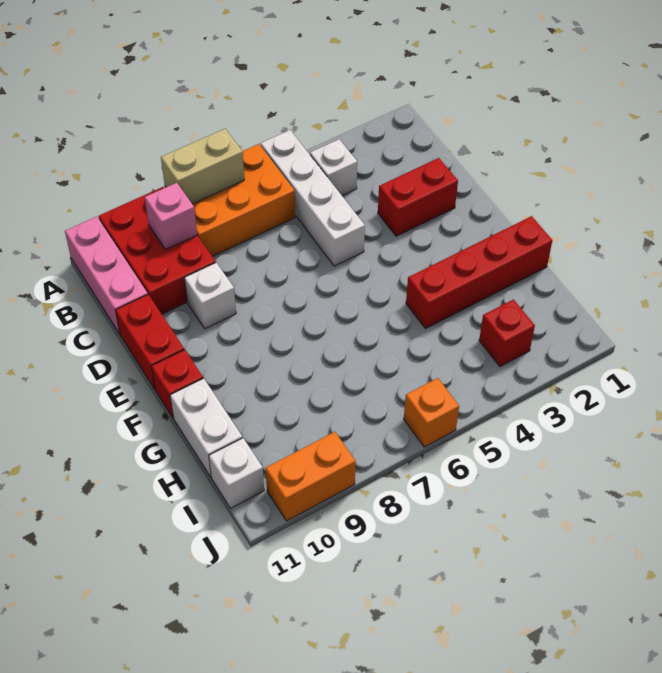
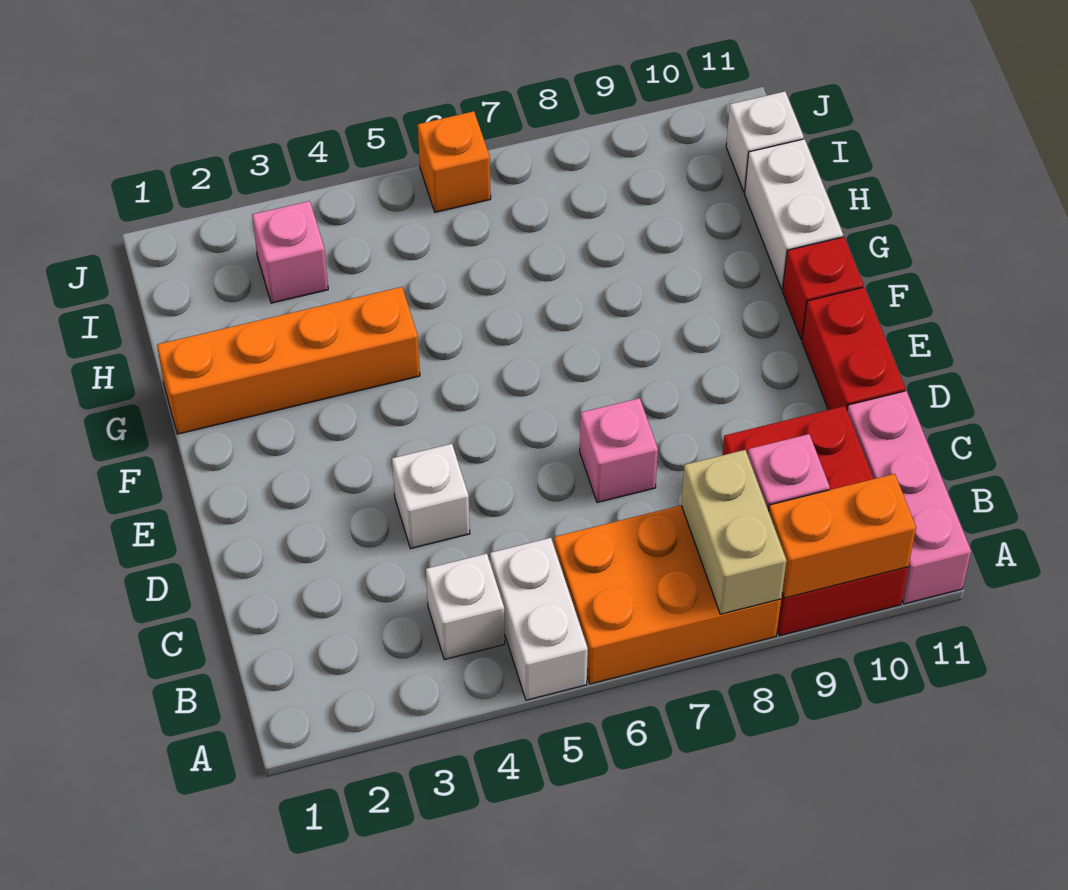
white 1x4 brick [261,130,365,266] -> white 1x2 brick [490,538,588,700]
tan 1x2 brick [161,129,244,204] -> tan 1x2 brick turned to [681,450,786,614]
red 1x2 brick [378,158,458,236] -> none
none -> pink 1x1 brick [580,398,658,502]
white 1x1 brick [184,263,236,329] -> white 1x1 brick moved to [392,444,470,549]
red 1x4 brick [406,216,552,329] -> orange 1x4 brick [157,287,420,434]
red 1x1 brick [479,299,535,366] -> pink 1x1 brick [252,201,328,303]
orange 1x2 brick [265,432,356,521] -> orange 1x2 brick moved to [769,474,916,598]

